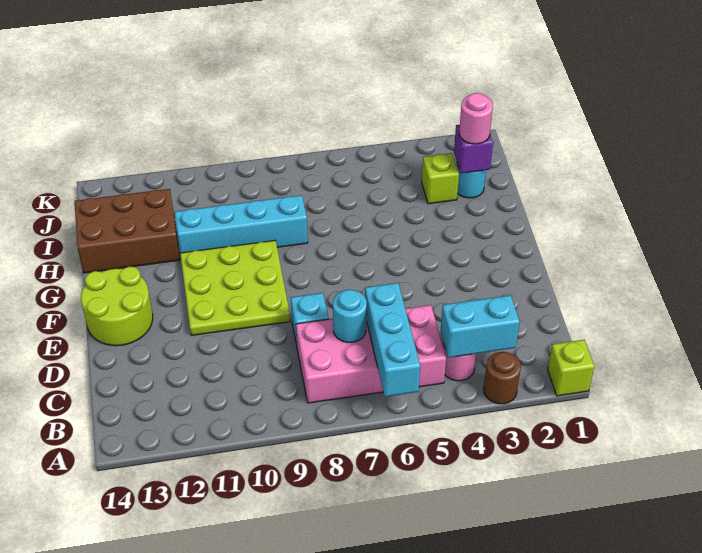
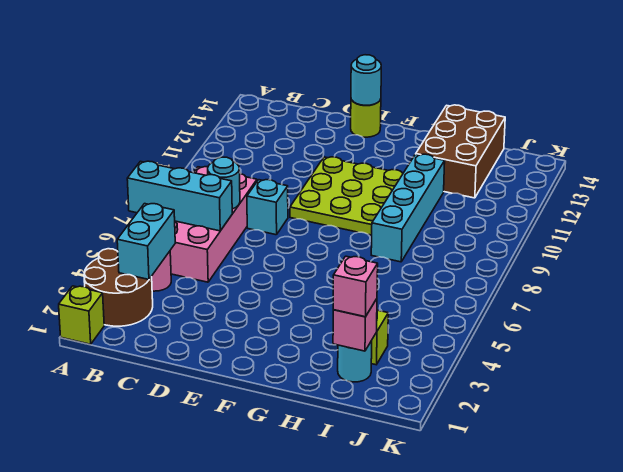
brown 1x1 round brick [484,352,521,404] -> brown 2x2 round brick [84,249,153,326]
lime 2x2 round brick [81,267,153,346] -> lime 1x1 round brick [351,99,381,137]
none -> cyan 1x1 round brick [351,55,381,105]
purple 1x1 brick [454,125,493,173] -> pink 1x1 brick [333,299,377,351]
pink 1x1 round brick [459,93,493,144] -> pink 1x1 brick [333,256,378,317]

